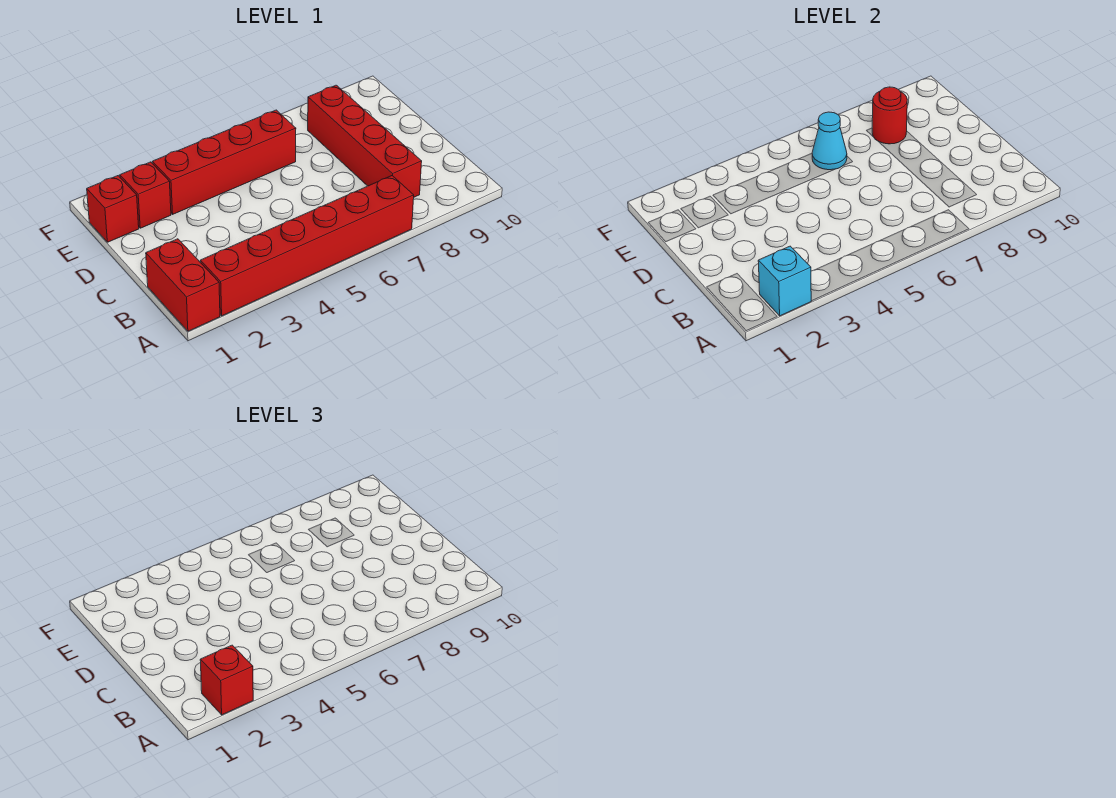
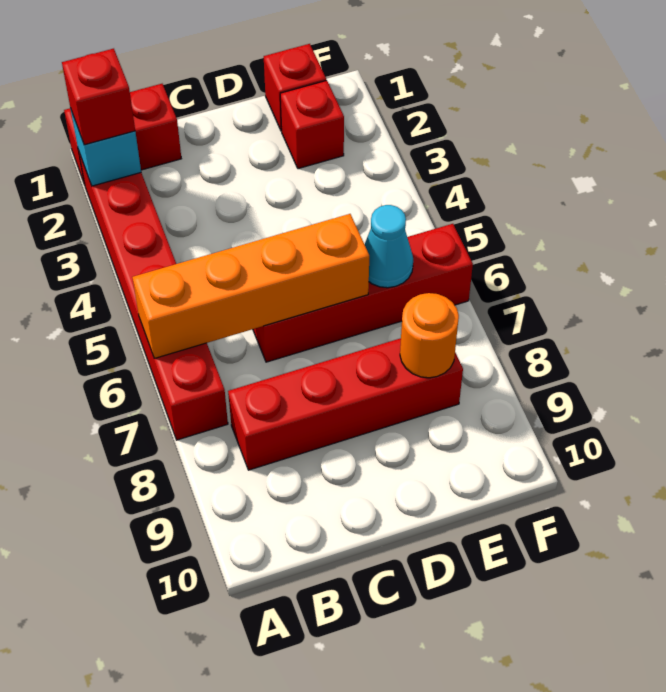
none -> orange 1x4 brick [132,214,369,358]
red 1x4 brick [152,110,296,214] -> red 1x4 brick turned to [253,224,473,362]
red 1x1 round brick [872,87,907,144] -> orange 1x1 round brick [400,293,459,378]

